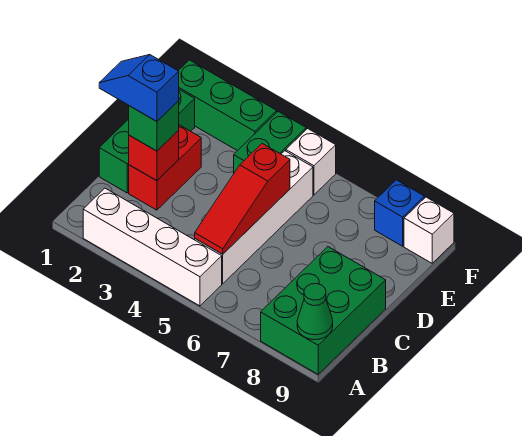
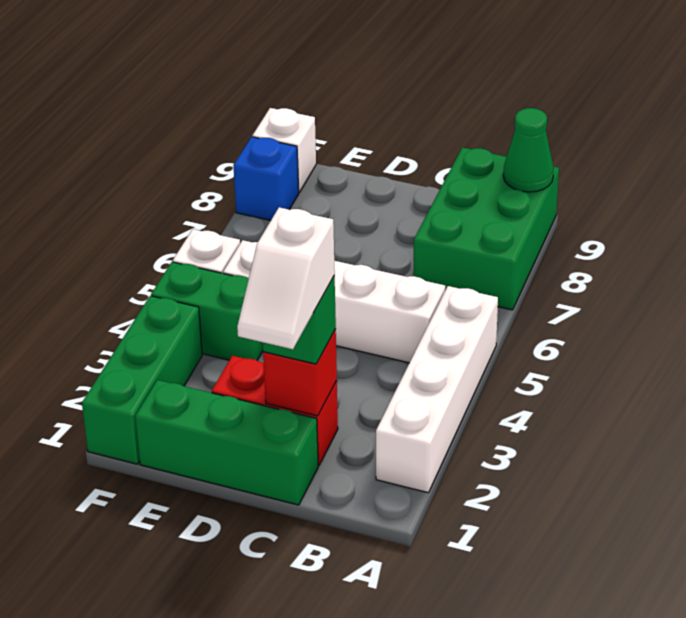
green 2x3 brick [261,247,386,374] -> green 2x3 brick turned to [413,147,559,310]
red 1x3 slope [195,144,290,254] -> none
blue 1x2 slope [99,55,179,121] -> white 1x2 slope [237,207,335,349]

